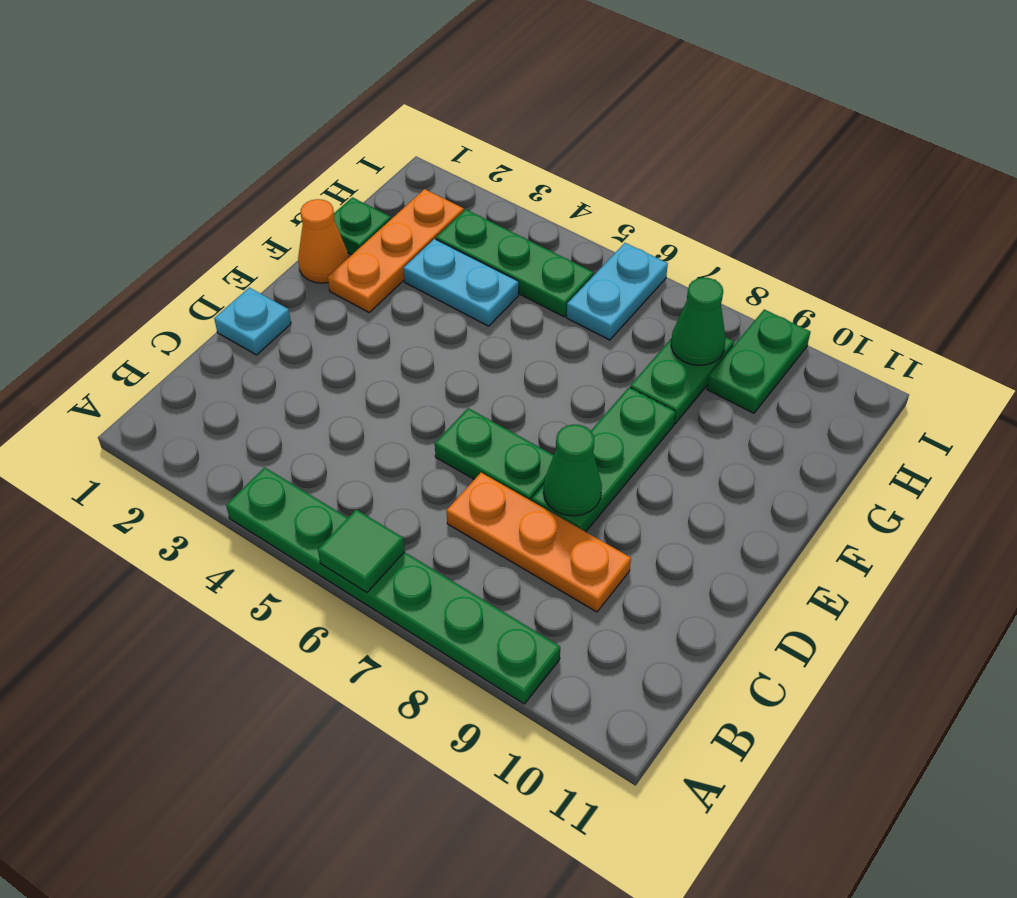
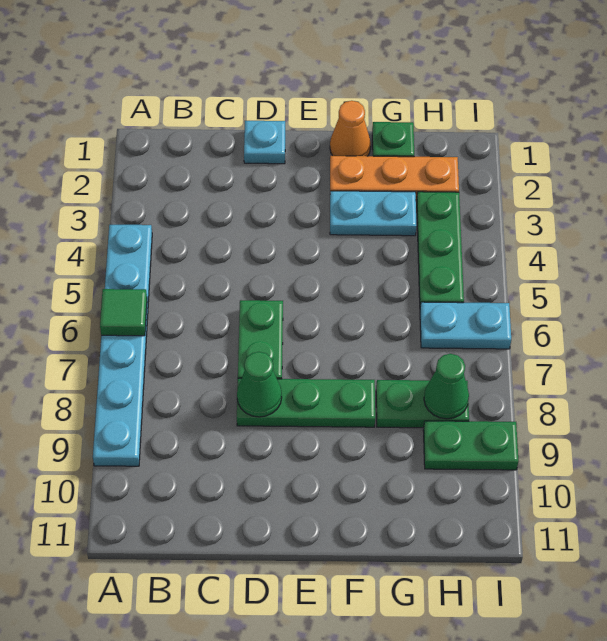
green 1x6 plate [226,467,560,704] -> cyan 1x6 plate [93,225,152,466]
orange 1x3 plate [447,473,631,612] -> none
cyan 1x2 plate [404,239,519,326] -> cyan 1x2 plate turned to [330,191,417,236]

